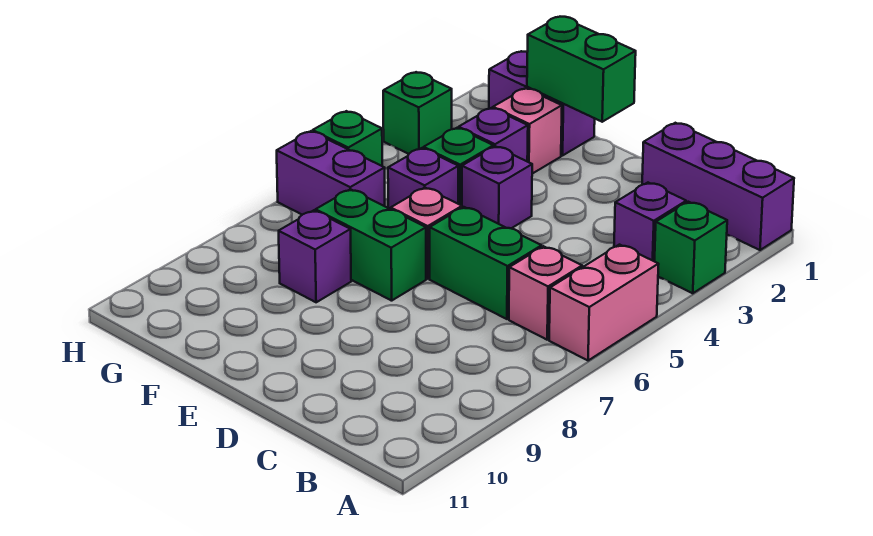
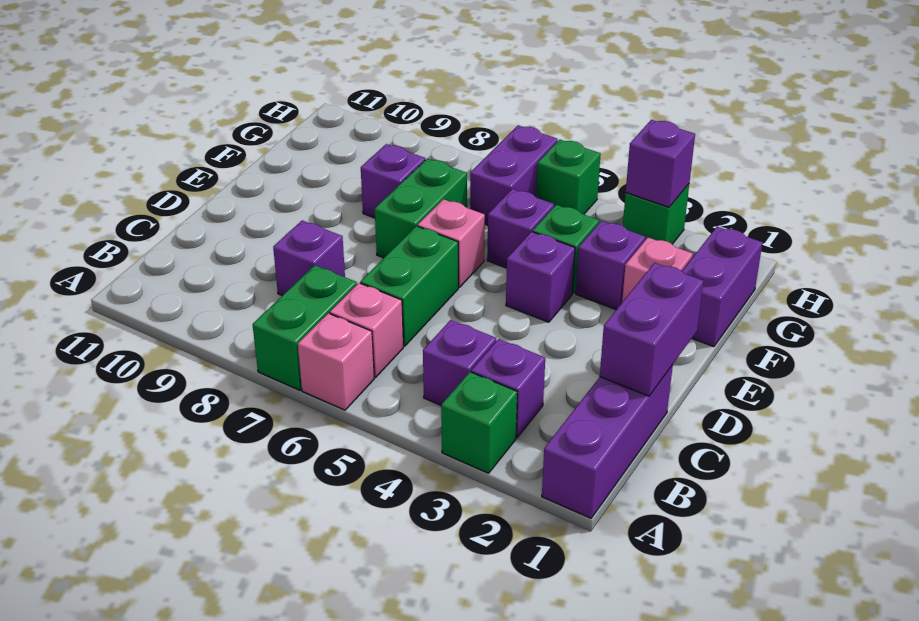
pink 1x2 brick [549,245,659,361] -> pink 1x1 brick [298,313,374,410]
none -> purple 1x1 brick [423,320,496,405]
none -> purple 1x2 brick [600,263,704,396]
none -> purple 1x1 brick [273,220,345,296]
green 1x2 brick [527,17,636,122] -> green 1x2 brick moved to [253,265,357,390]
none -> purple 1x1 brick [626,120,695,207]

